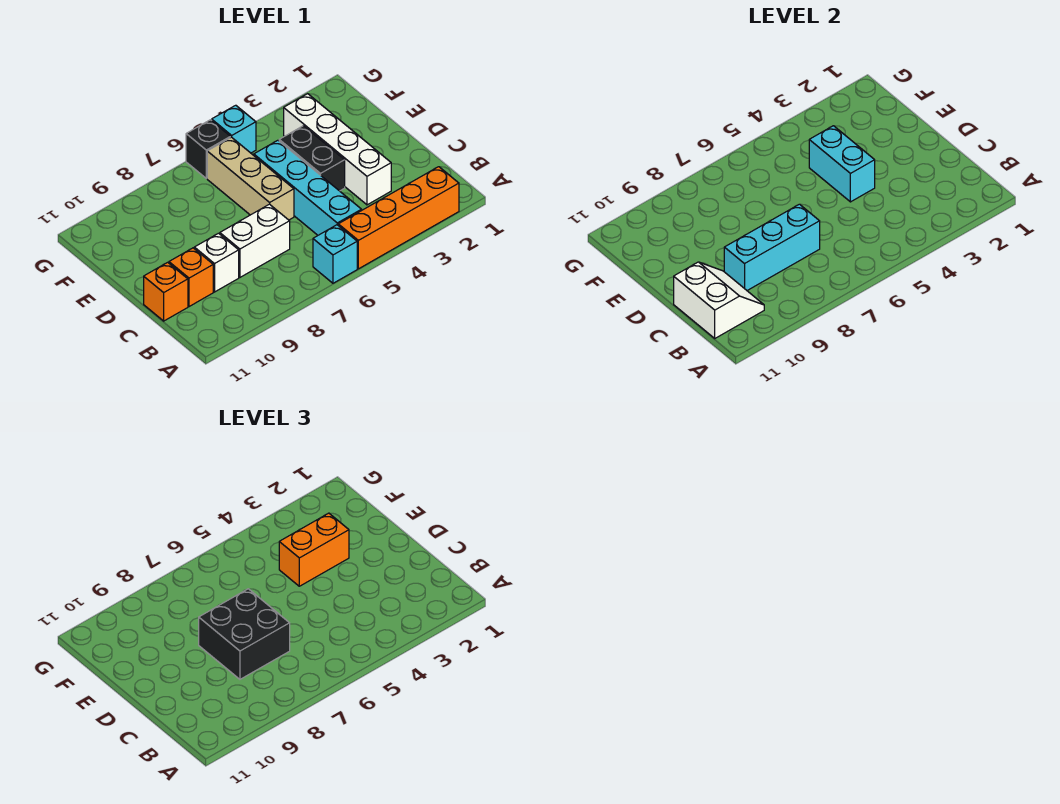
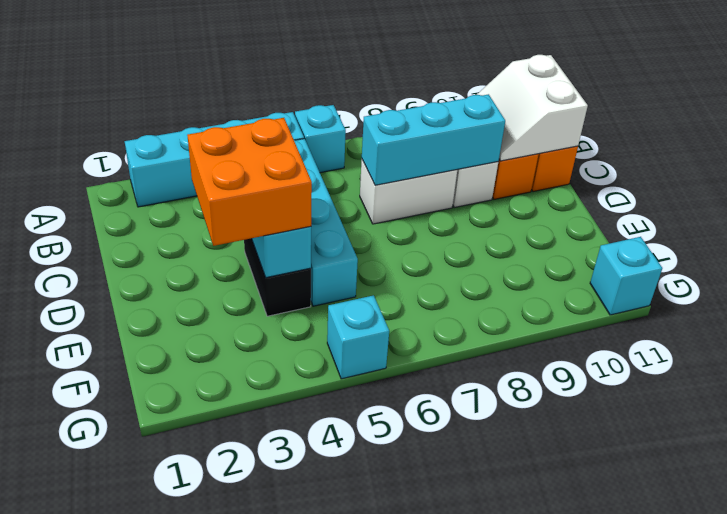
orange 1x4 brick [338,167,459,269] -> cyan 1x4 brick [125,112,304,207]
white 1x4 brick [284,94,391,205] -> none
black 2x2 brick [199,589,290,679] -> none
tan 1x3 brick [207,137,294,220] -> none
orange 1x2 brick [279,513,349,586] -> orange 2x2 brick [187,118,312,246]
black 1x1 brick [186,120,230,178] -> none
none -> cyan 1x1 brick [590,237,662,315]

